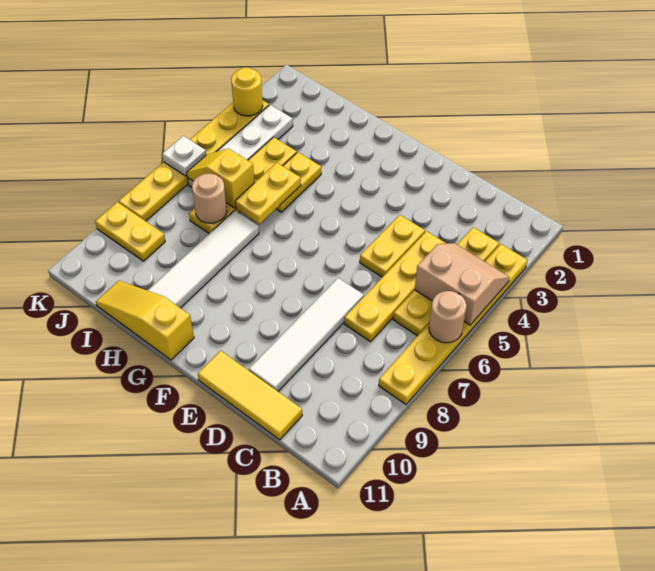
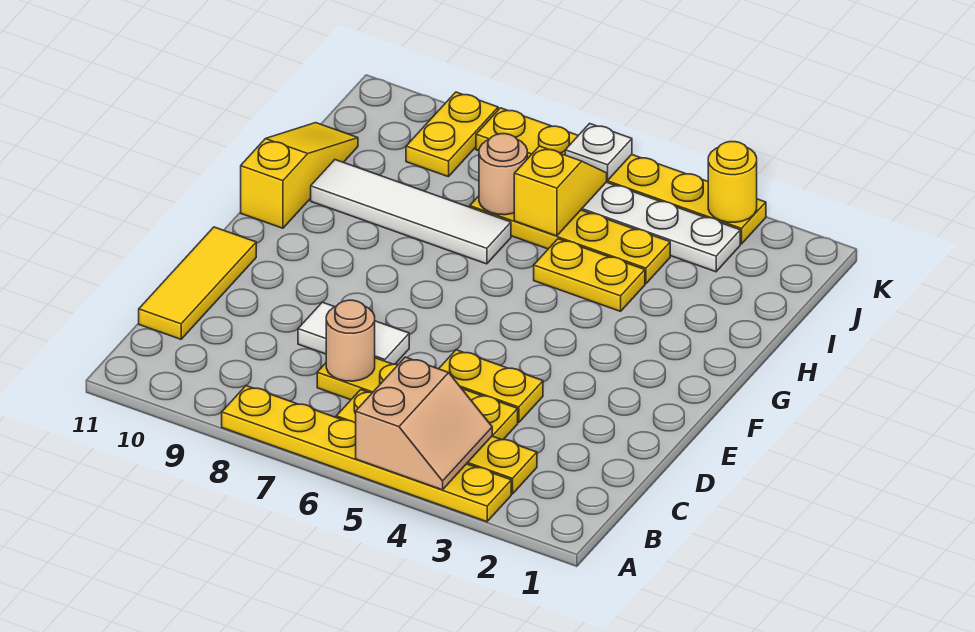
tan 1x1 round brick [429,291,467,343] -> tan 1x1 round brick moved to [326,300,375,381]
white 1x4 tile [249,278,364,391] -> white 1x2 tile [298,302,409,364]
yellow 1x2 plate [235,163,301,224] -> none

